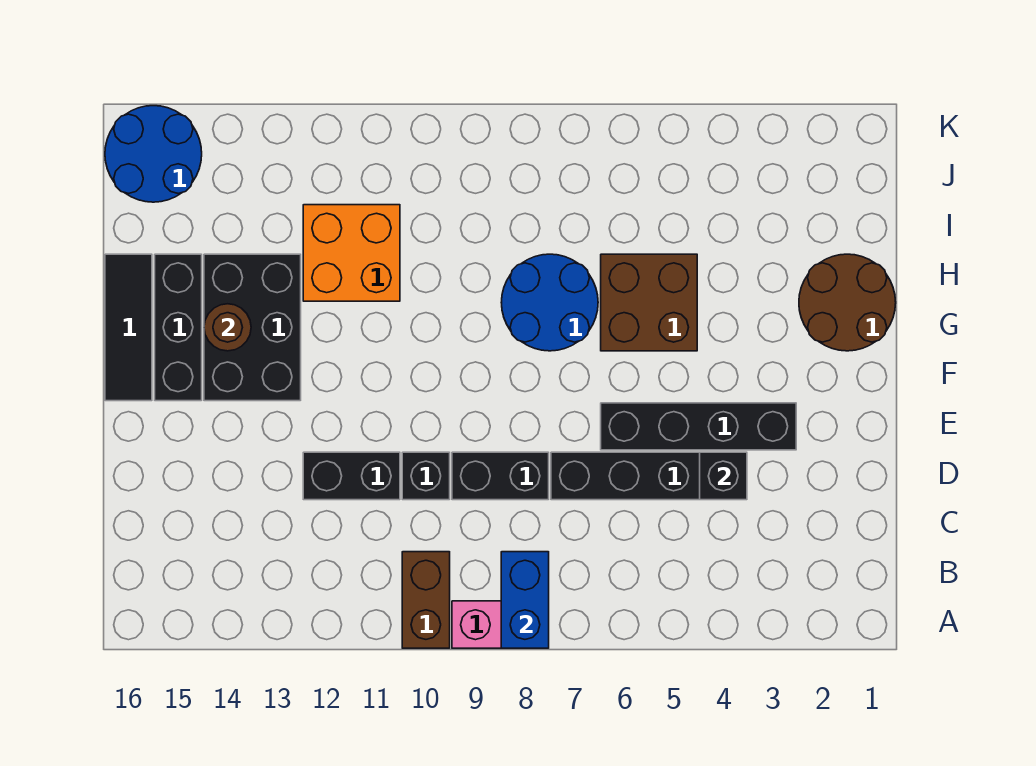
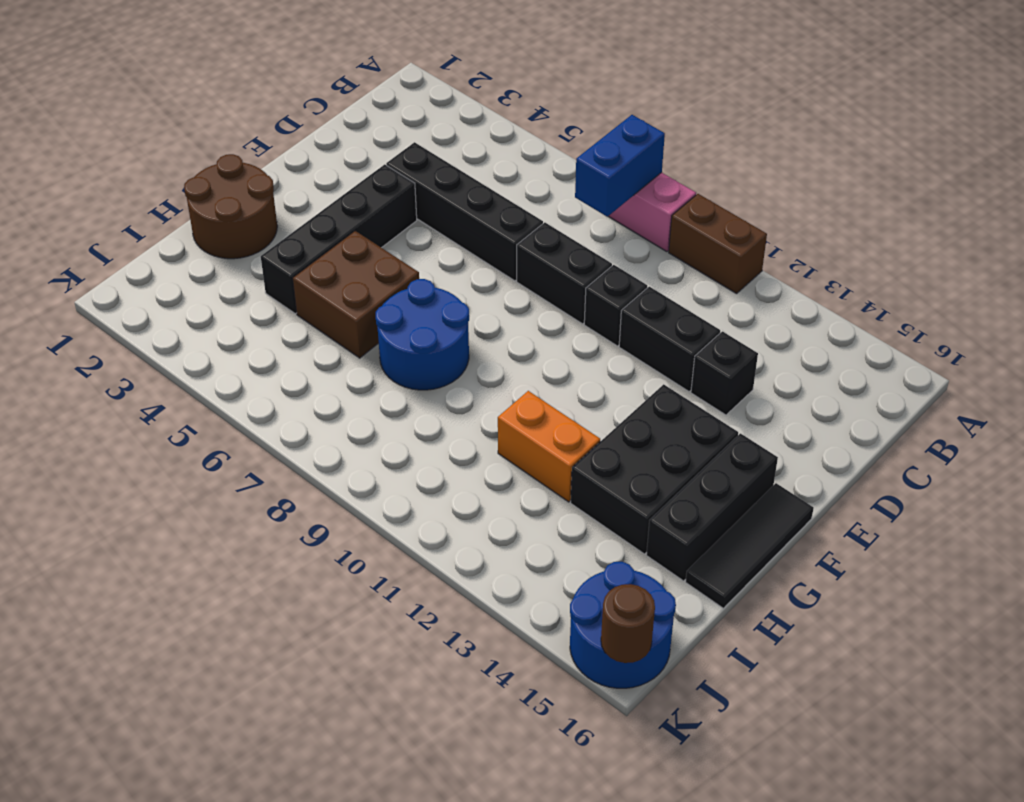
brown 1x2 brick [402,552,450,648] -> brown 1x2 brick turned to [669,194,767,294]
black 1x1 brick [700,452,747,500] -> black 1x1 brick moved to [691,331,758,415]
black 1x4 brick [601,403,796,450] -> black 1x4 brick turned to [261,164,417,314]
brown 1x1 round brick [204,304,251,351] -> brown 1x1 round brick moved to [601,584,655,663]
orange 2x2 brick [303,205,400,301] -> orange 1x2 brick [498,391,600,502]

